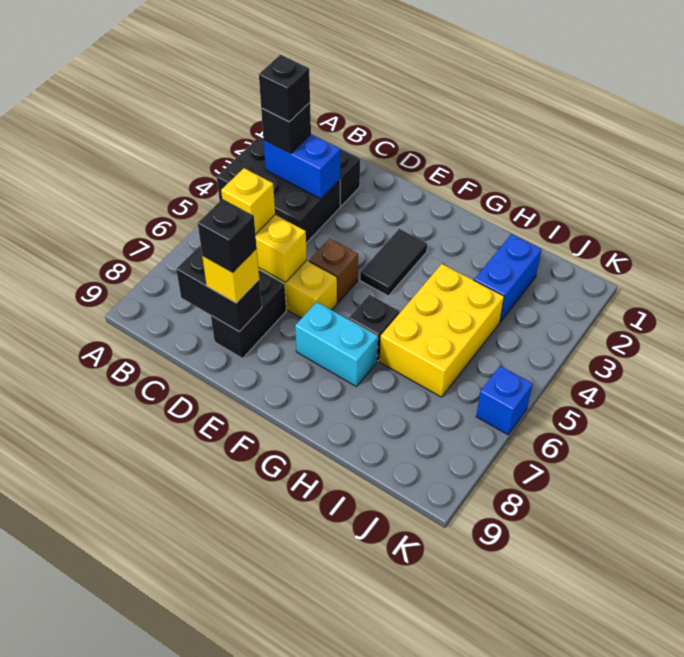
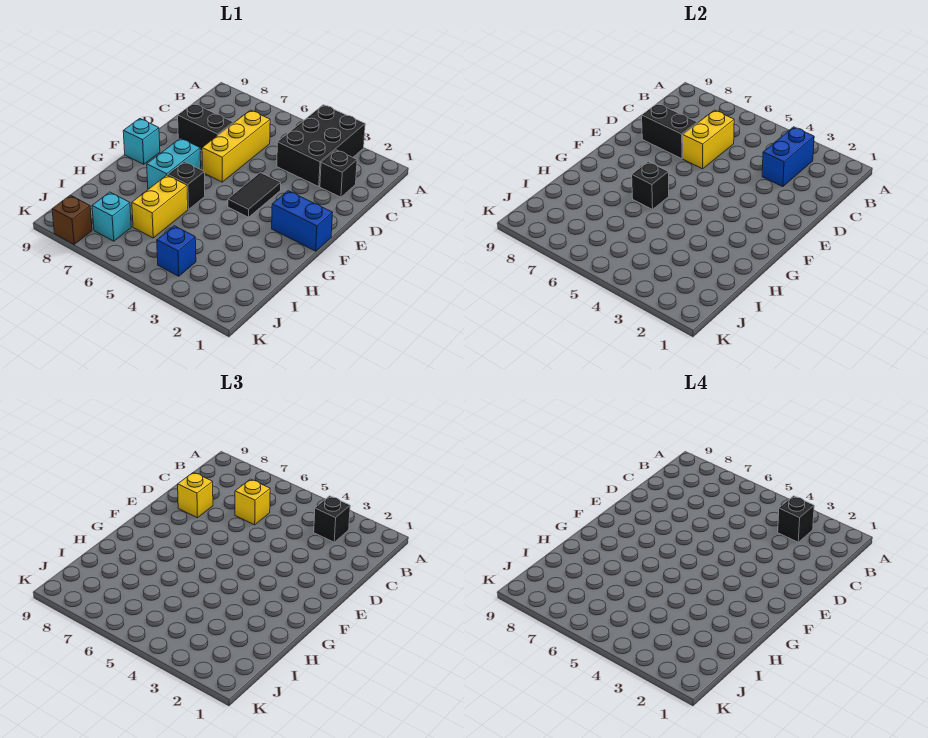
black 1x2 brick [176,246,262,332] -> black 1x2 brick turned to [642,103,697,159]
black 1x1 brick [198,199,257,272] -> black 1x1 brick moved to [632,162,669,209]
brown 1x1 brick [309,239,358,303] -> brown 1x1 brick moved to [52,195,92,244]
black 1x2 tile [360,229,427,296] -> black 1x2 tile turned to [228,173,281,217]
none -> cyan 1x1 brick [123,119,160,164]
yellow 2x3 brick [379,264,504,397] -> yellow 1x2 brick [132,175,188,238]
blue 1x2 brick [474,234,541,322] -> blue 1x2 brick moved to [272,191,333,251]
none -> cyan 1x1 brick [92,192,131,241]
blue 1x1 brick [476,366,533,435] -> blue 1x1 brick moved to [157,226,196,276]

